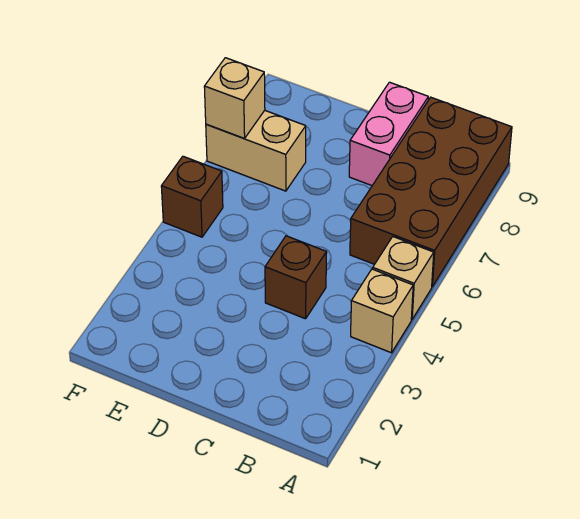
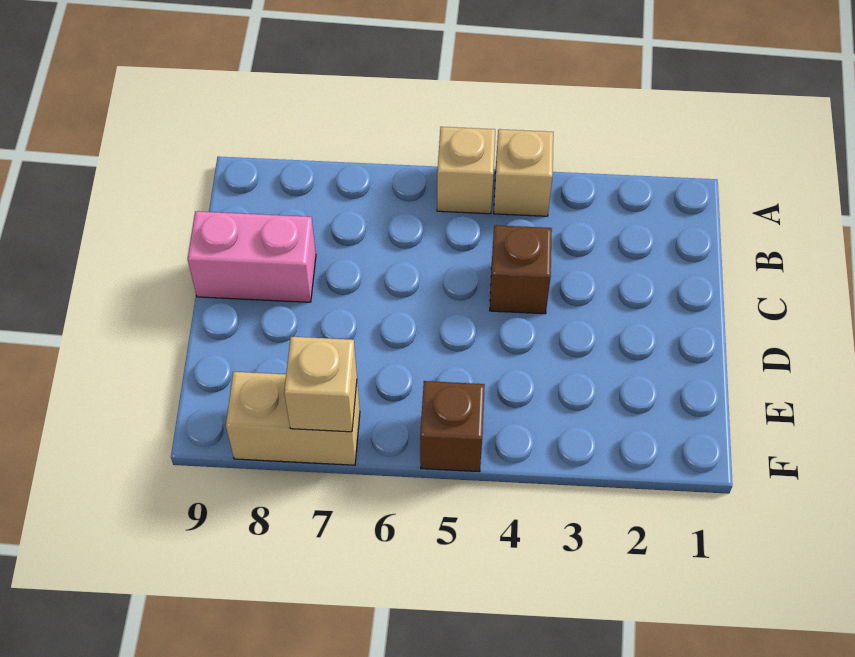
brown 2x4 brick [350,97,512,287] -> none
tan 1x2 brick [206,110,306,191] -> tan 1x2 brick turned to [226,372,360,465]

